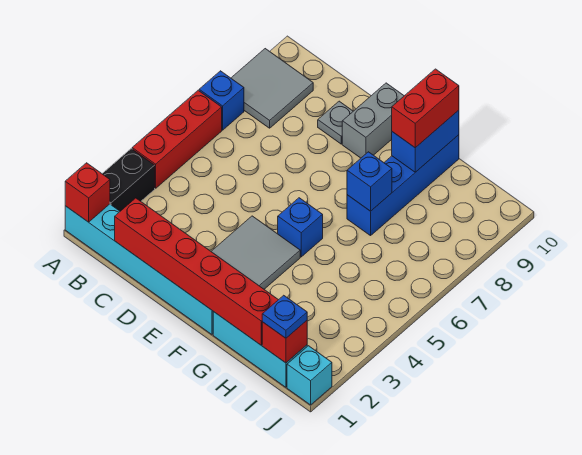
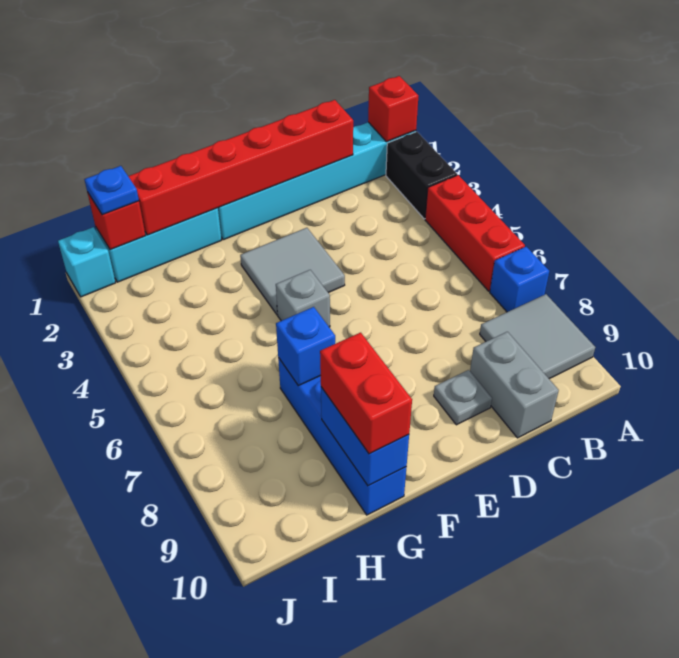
grey 1x2 brick [342,83,404,158] -> grey 1x2 brick moved to [470,332,559,438]
blue 1x1 brick [278,198,323,257] -> grey 1x1 brick [276,270,330,327]

